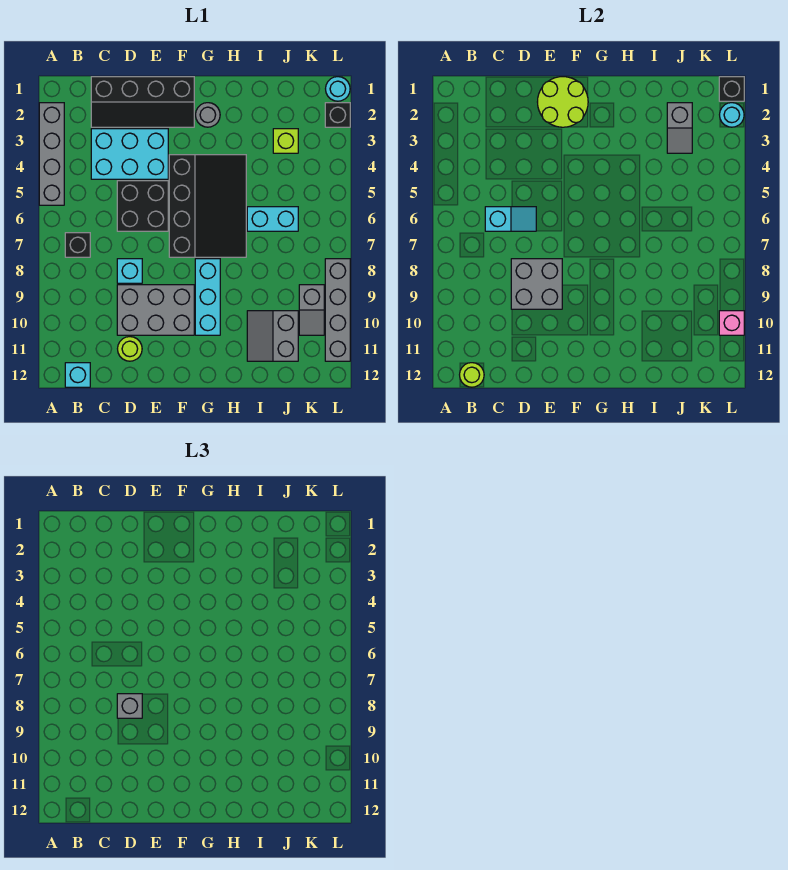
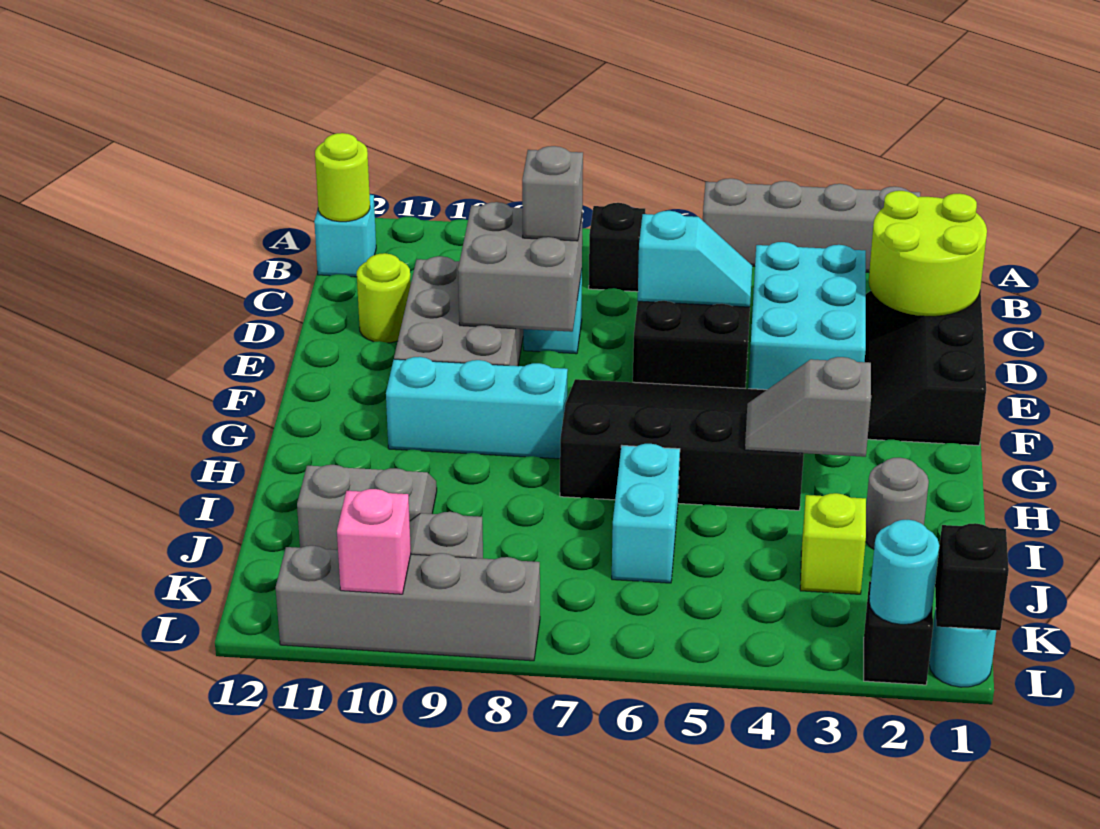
cyan 1x2 slope [485,207,536,231] -> cyan 1x2 slope turned to [638,211,752,307]
lime 2x2 round brick [538,77,588,127] -> lime 2x2 round brick moved to [869,191,987,316]
black 3x4 slope [169,155,246,257] -> black 3x4 slope turned to [560,379,804,510]
grey 1x1 round brick [196,103,220,127] -> grey 1x1 round brick moved to [866,458,929,549]
grey 1x2 slope [667,103,692,153] -> grey 1x2 slope moved to [745,357,871,457]

